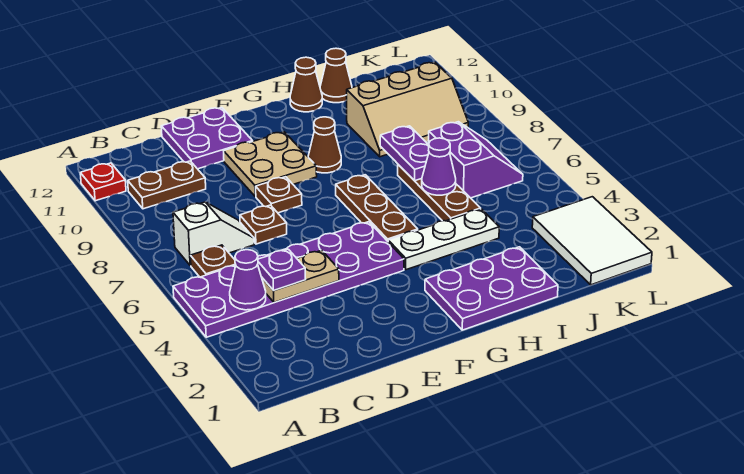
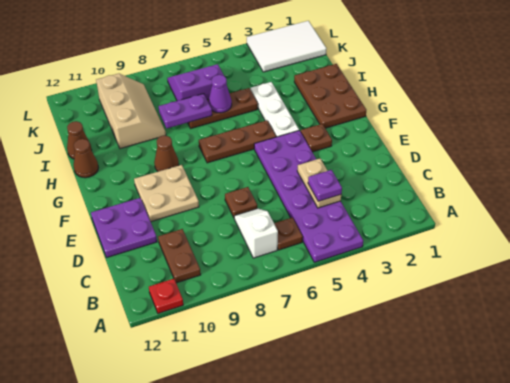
purple 1x1 cone [230,250,266,310] -> none
brown 1x1 plate [256,177,302,213] -> brown 1x1 plate moved to [301,124,332,152]
purple 2x3 plate [425,247,558,330] -> brown 2x3 plate [294,64,366,128]

